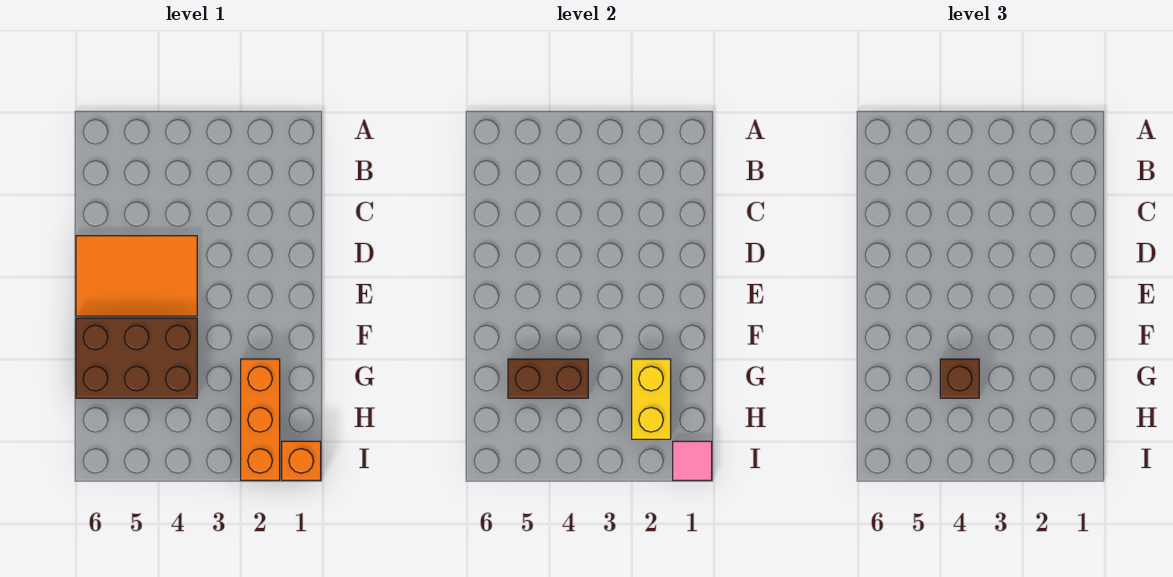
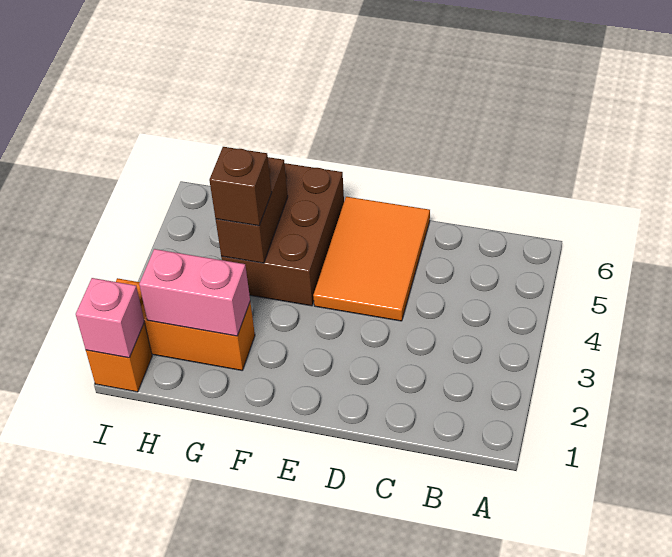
yellow 1x2 brick [632,359,671,439] -> pink 1x2 brick [139,249,250,336]
pink 1x1 tile [673,441,712,480] -> pink 1x1 brick [76,278,144,358]

